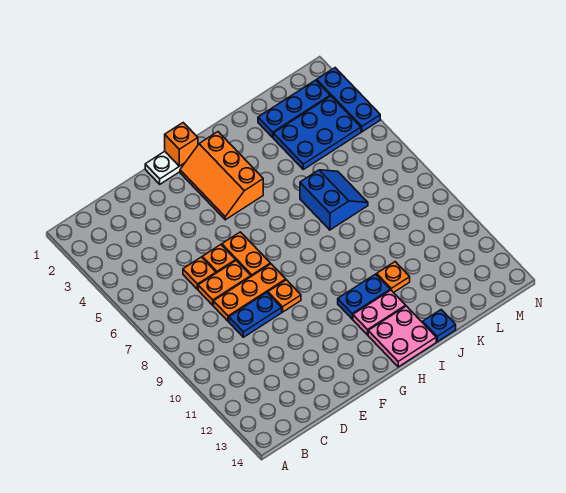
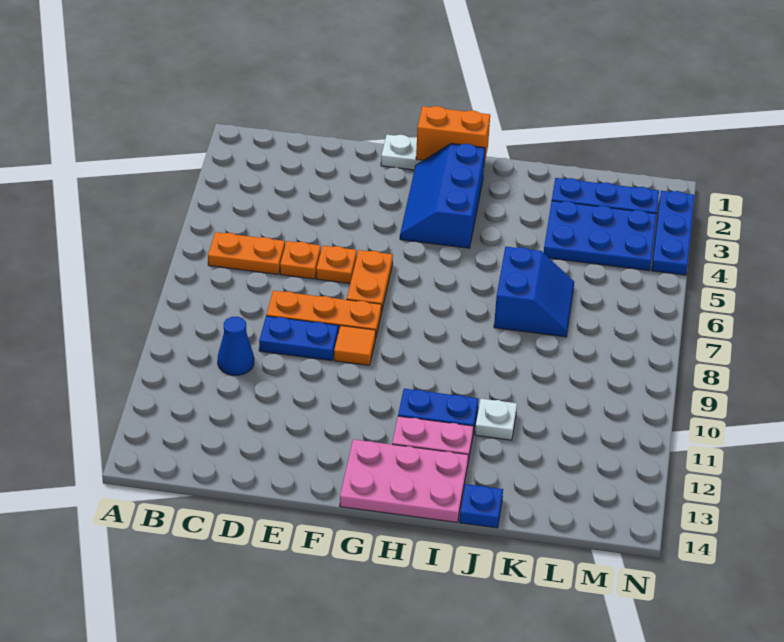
none -> blue 1x1 cone [218,317,254,375]
orange 1x2 plate [198,261,251,305] -> orange 1x2 plate moved to [208,232,285,274]
orange 1x1 plate [268,280,301,312] -> orange 1x1 tile [334,326,376,365]
orange 1x1 brick [165,123,198,166] -> orange 1x2 brick [416,106,490,165]
orange 2x3 slope [180,132,263,220] -> blue 2x3 slope [400,143,485,248]
pink 2x2 plate [368,306,436,367] -> pink 2x3 plate [340,439,468,522]
orange 1x1 plate [377,262,410,293] -> white 1x1 plate [475,399,517,440]

